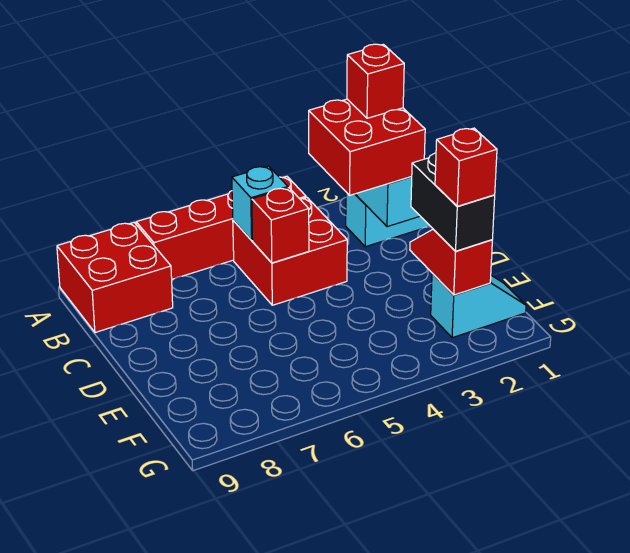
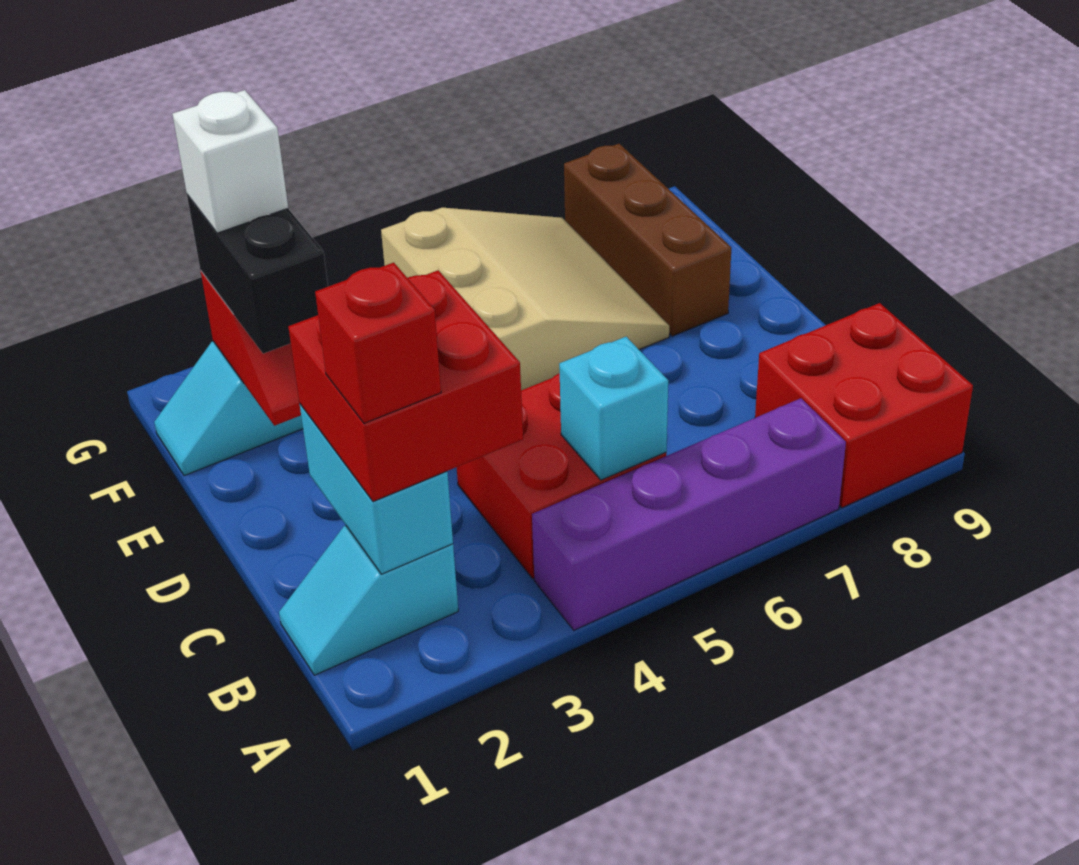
red 1x4 brick [136,176,306,279] -> purple 1x4 brick [532,398,846,630]
red 1x1 brick [252,188,309,263] -> none
none -> tan 3x3 slope [381,208,669,390]
none -> brown 1x3 brick [564,144,731,336]
red 1x1 brick [435,128,497,206] -> white 1x1 brick [172,90,288,233]

